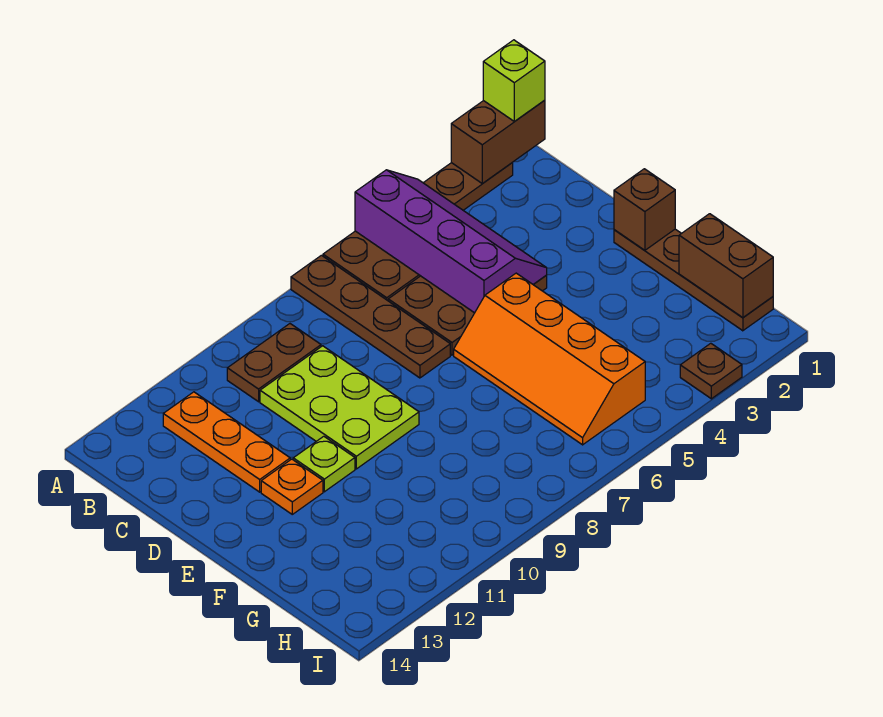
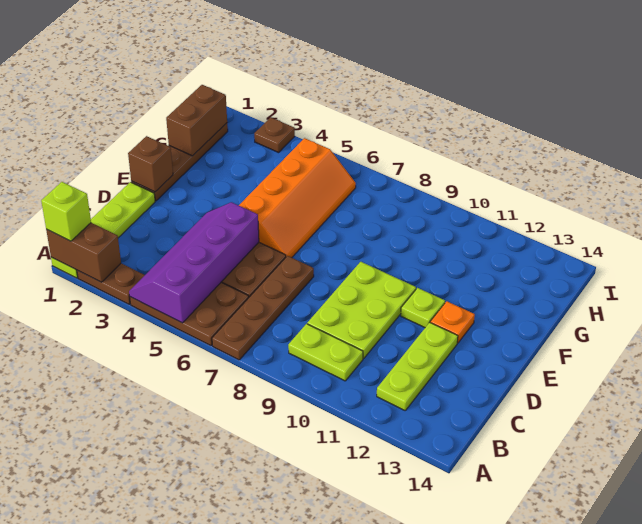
none -> lime 1x4 plate [51,182,155,278]
brown 1x2 plate [227,324,321,402] -> lime 1x2 plate [288,324,363,381]
orange 1x3 plate [163,392,290,492] -> lime 1x3 plate [377,323,458,410]

